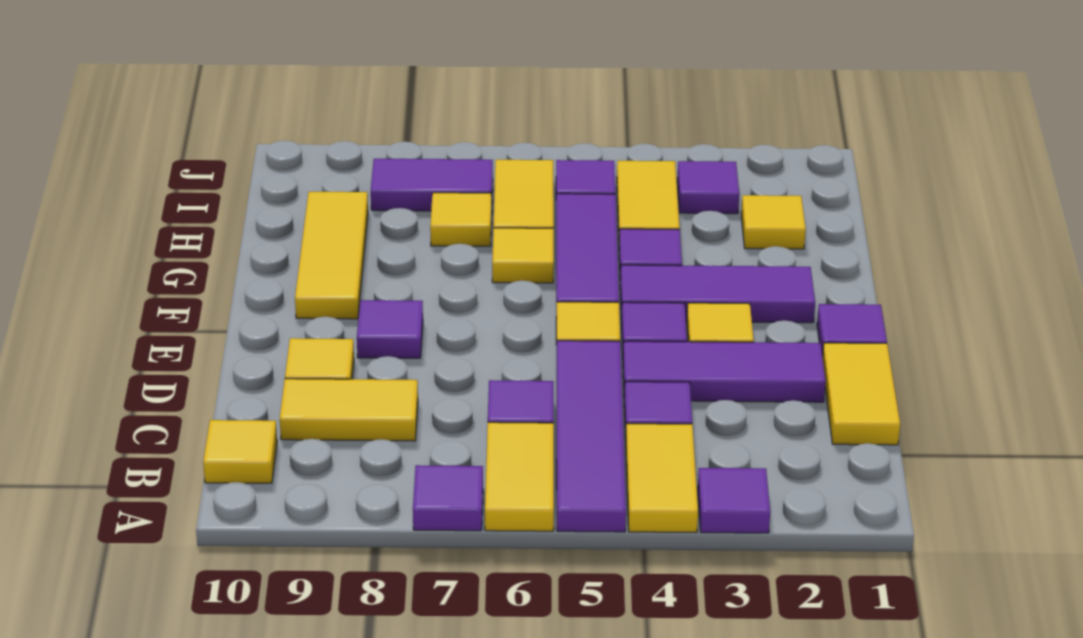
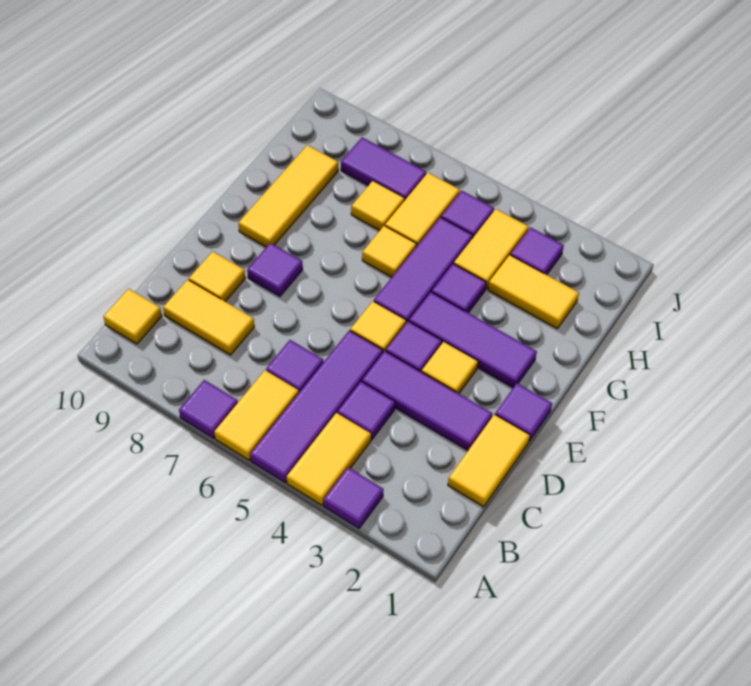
yellow 1x1 tile [741,195,806,249] -> yellow 1x2 tile [488,255,579,328]

